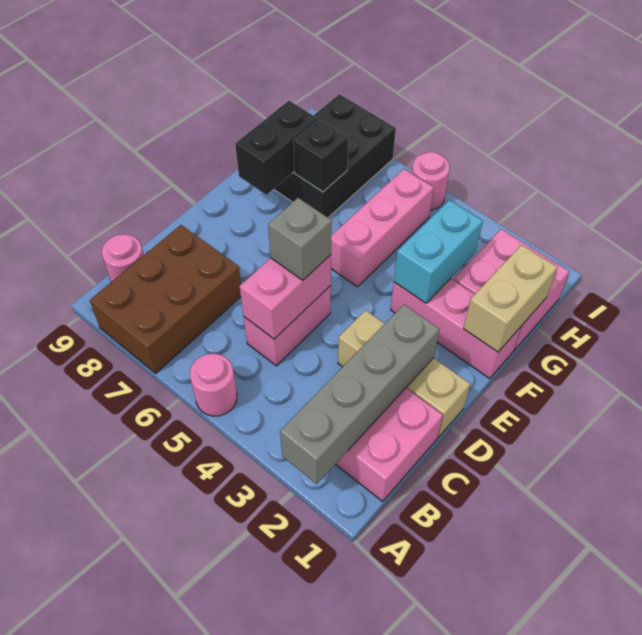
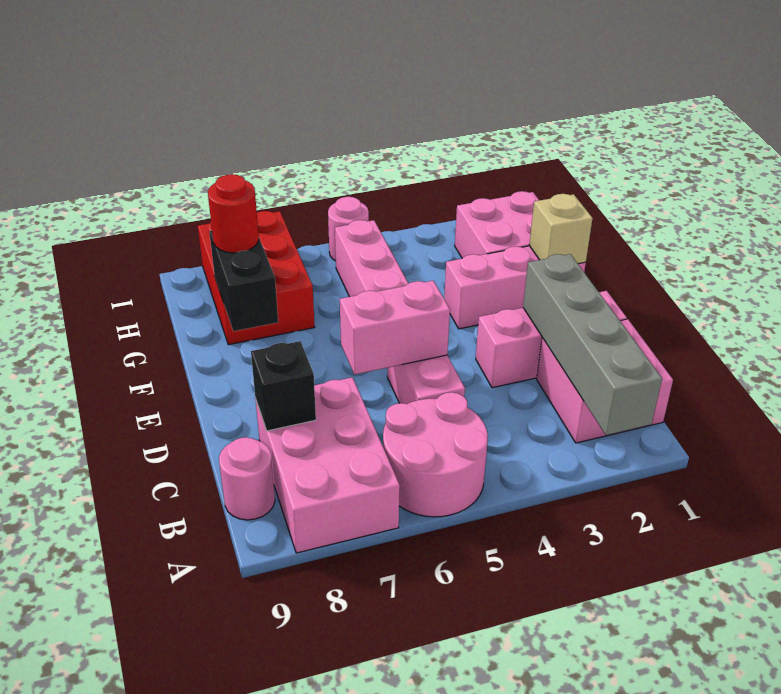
pink 1x1 round brick [190,354,237,416] -> pink 2x2 round brick [383,392,488,517]
brown 2x3 brick [90,225,241,373] -> pink 2x3 brick [256,377,400,553]
pink 1x2 brick [240,255,331,339] -> pink 1x2 brick turned to [340,281,450,375]
tan 1x3 brick [338,310,470,437] -> pink 1x3 brick [476,291,627,388]
grey 1x1 brick [268,198,332,280] -> none
tan 1x2 brick [463,245,557,352] -> tan 1x1 brick [529,194,593,264]
cyan 1x2 brick [394,200,483,303] -> none
black 2x3 brick [274,94,396,217] -> red 2x3 brick [198,211,315,345]
black 1x1 brick [293,119,348,192] -> black 1x1 brick moved to [251,341,316,431]
none -> red 1x1 round brick [208,174,259,253]

